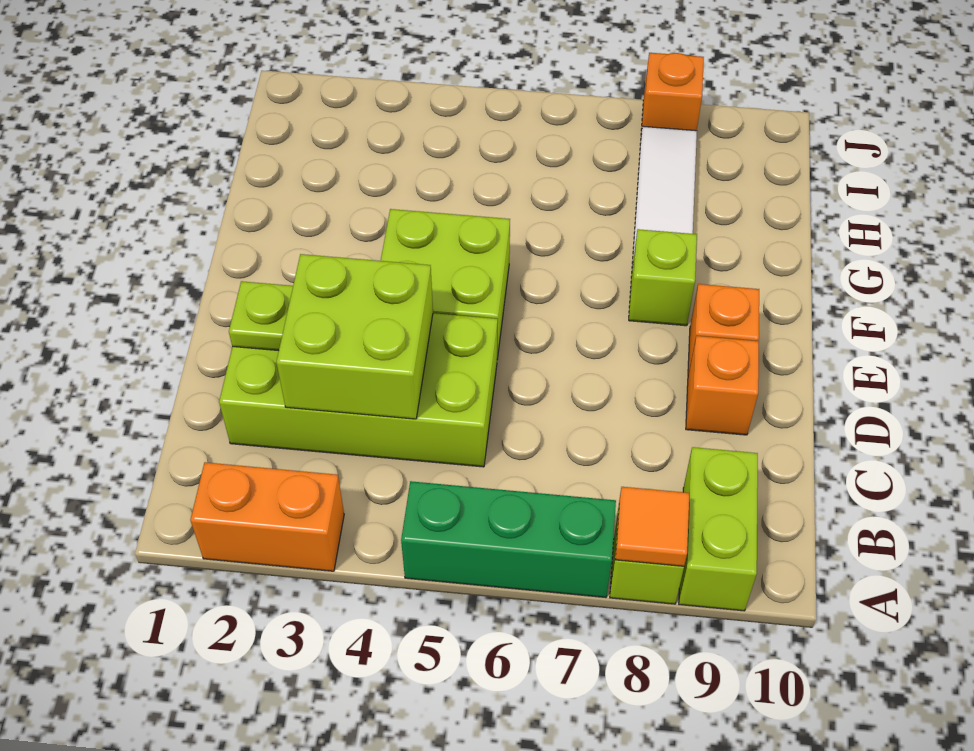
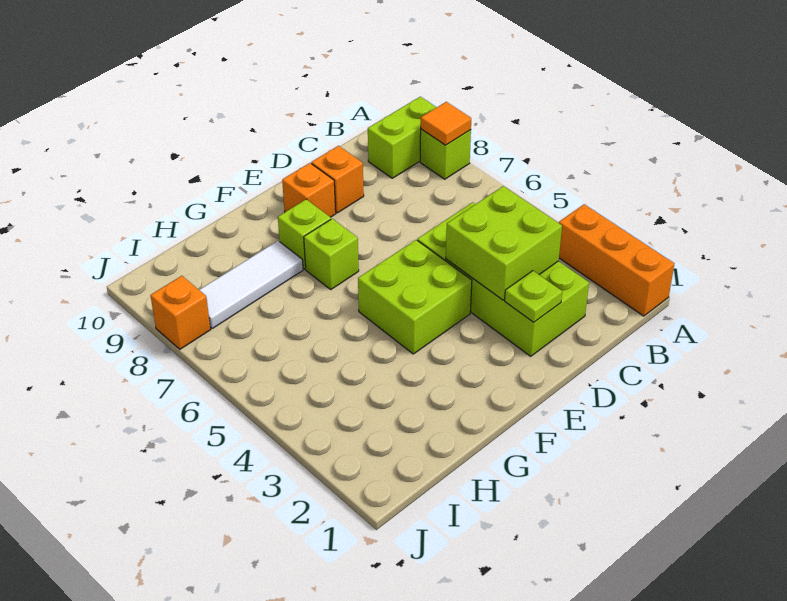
orange 1x2 brick [190,462,344,571] -> orange 1x3 brick [559,204,674,316]
green 1x3 brick [401,481,616,598] -> none
none -> lime 1x1 brick [304,219,359,289]

